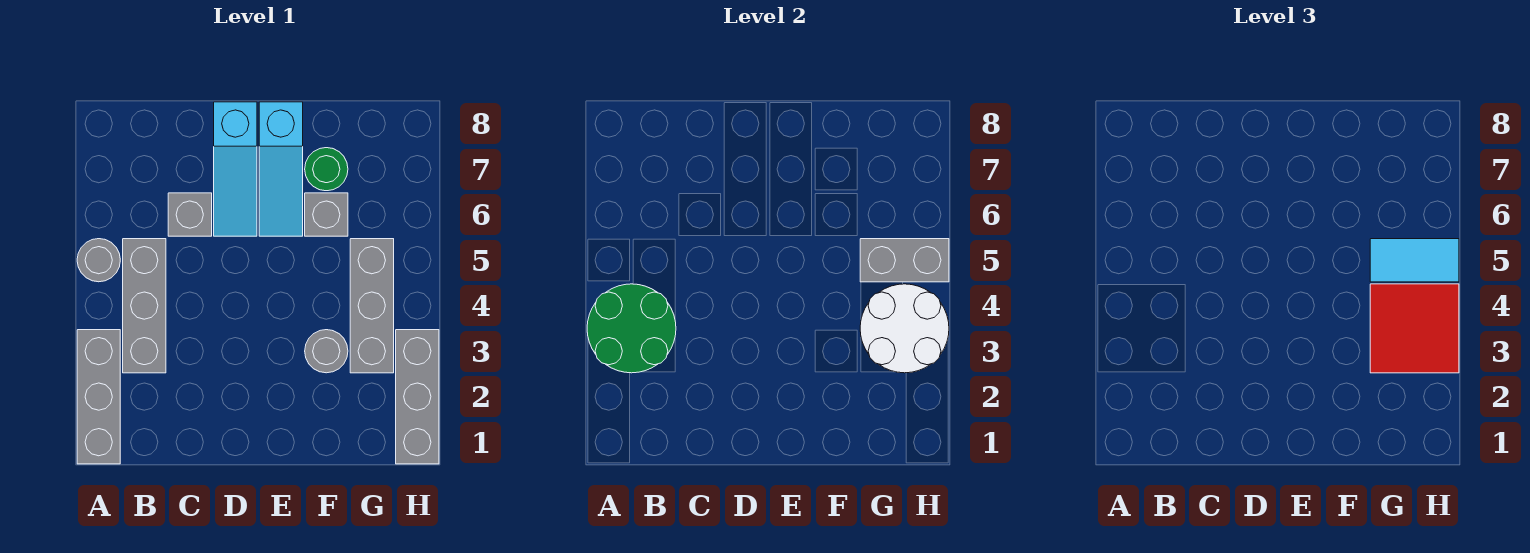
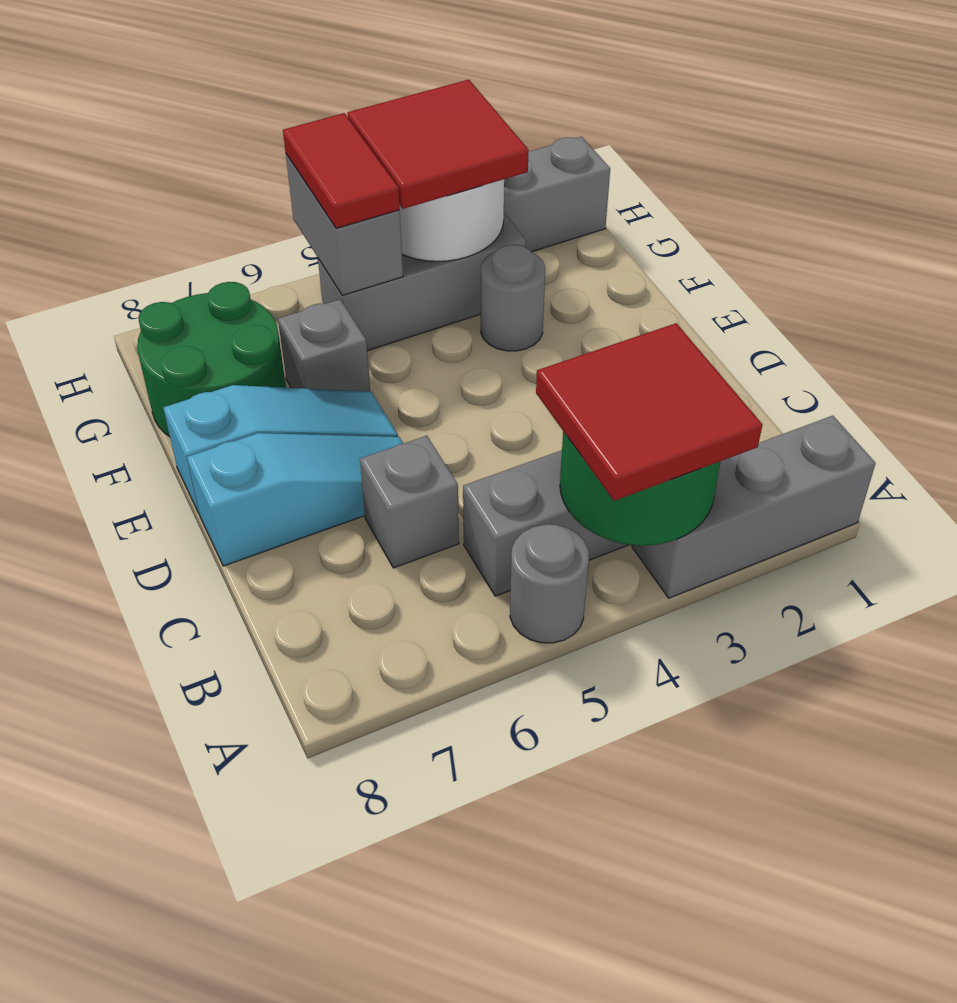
none -> red 2x2 tile [536,323,762,501]
green 1x1 round brick [305,148,348,191] -> green 2x2 round brick [137,282,286,437]
cyan 1x2 tile [1370,239,1459,282] -> red 1x2 tile [283,113,400,228]

